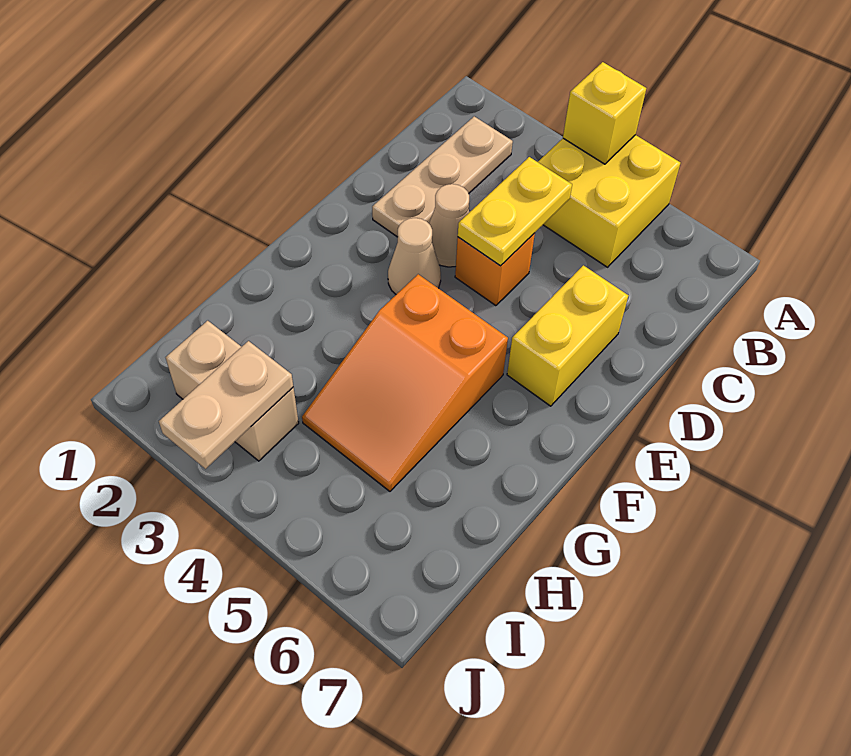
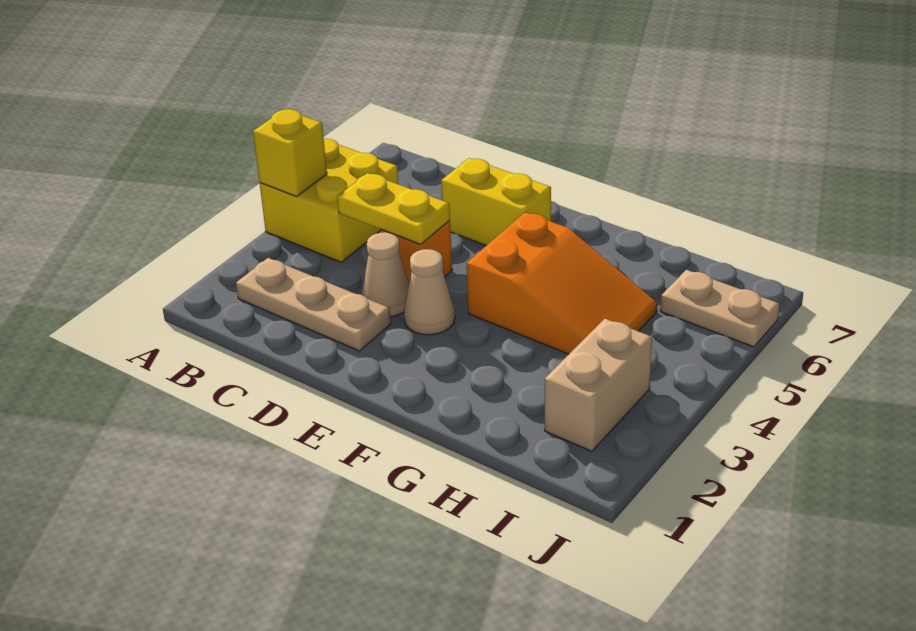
tan 1x2 plate [159,341,293,469] -> tan 1x2 plate moved to [661,270,779,347]

